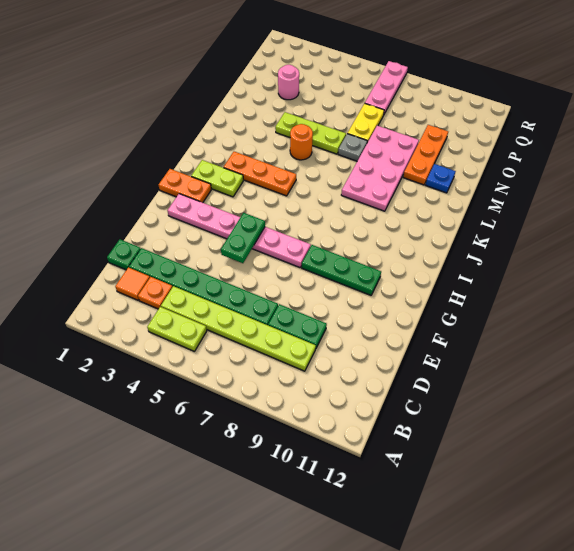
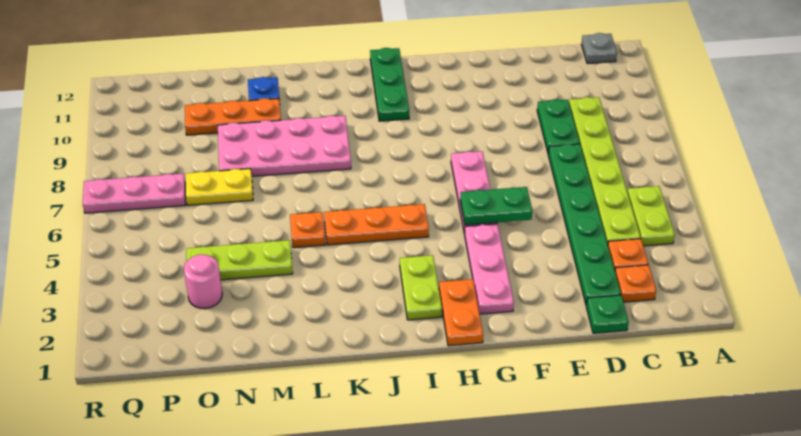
orange 1x1 tile [115,267,150,300] -> orange 1x1 plate [615,265,656,302]
green 1x3 plate [302,245,381,295] -> green 1x3 plate moved to [370,48,409,121]
orange 1x3 plate [223,152,296,196] -> orange 1x3 plate turned to [324,204,429,245]
orange 1x1 round brick [290,124,313,160] -> orange 1x1 plate [290,212,325,248]
lime 1x3 plate [275,112,346,154] -> lime 1x3 plate turned to [186,240,293,280]
grey 1x1 plate [338,134,367,161] -> grey 1x1 plate moved to [582,33,617,64]

